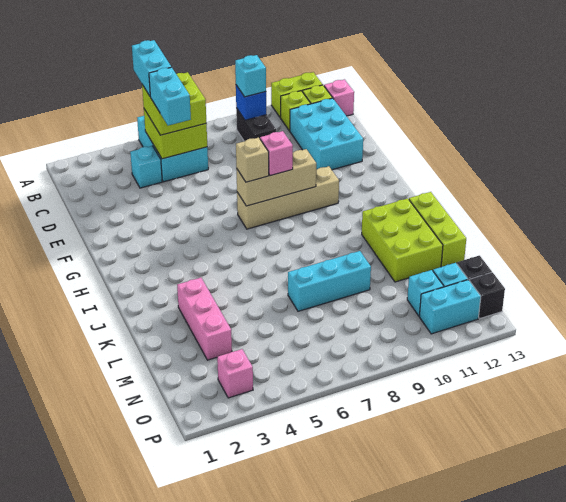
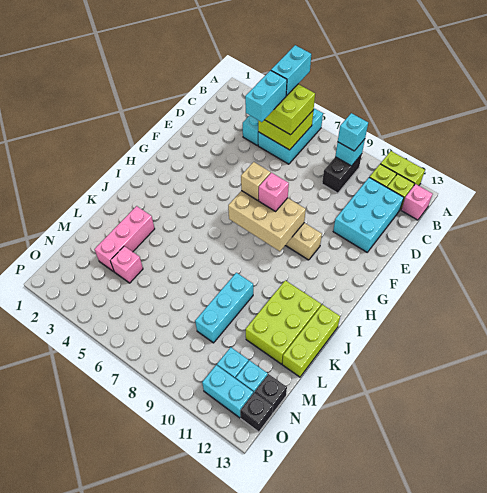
blue 1x1 brick [236,85,266,120] -> cyan 1x1 brick [335,139,365,166]
tan 1x3 brick [236,149,316,206] -> tan 2x3 brick [228,191,306,251]
cyan 1x3 brick [288,251,371,311] -> cyan 1x3 brick turned to [195,273,253,343]
pink 1x1 brick [217,349,253,398] -> pink 1x1 brick moved to [111,246,143,283]

